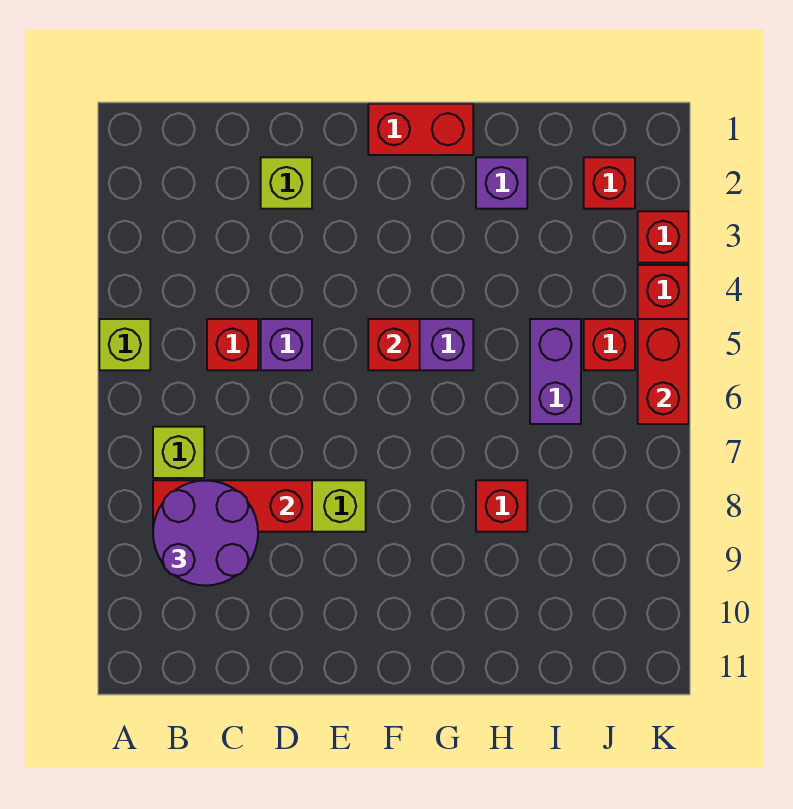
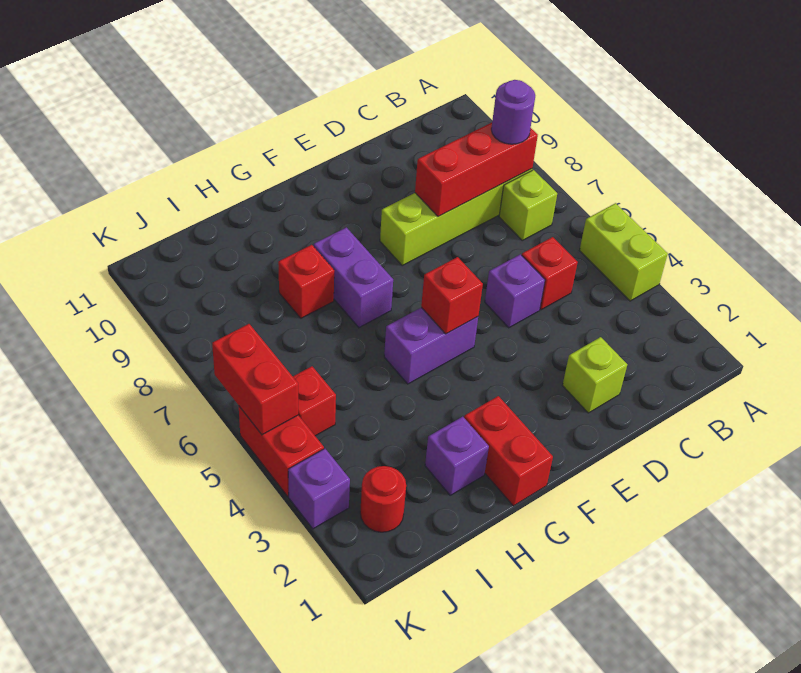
lime 1x1 brick [99,319,150,370] -> lime 1x2 brick [580,203,668,301]
purple 2x2 round brick [153,480,258,586] -> purple 1x1 round brick [491,80,535,144]
red 1x2 brick [368,104,473,155] -> red 1x2 brick turned to [464,396,553,506]
purple 1x2 brick [530,319,581,424] -> purple 1x2 brick moved to [314,227,393,328]
red 1x1 brick [584,157,635,209] -> red 1x1 round brick [360,466,406,532]
red 1x1 brick [638,211,689,263] -> purple 1x1 brick [288,449,350,529]

